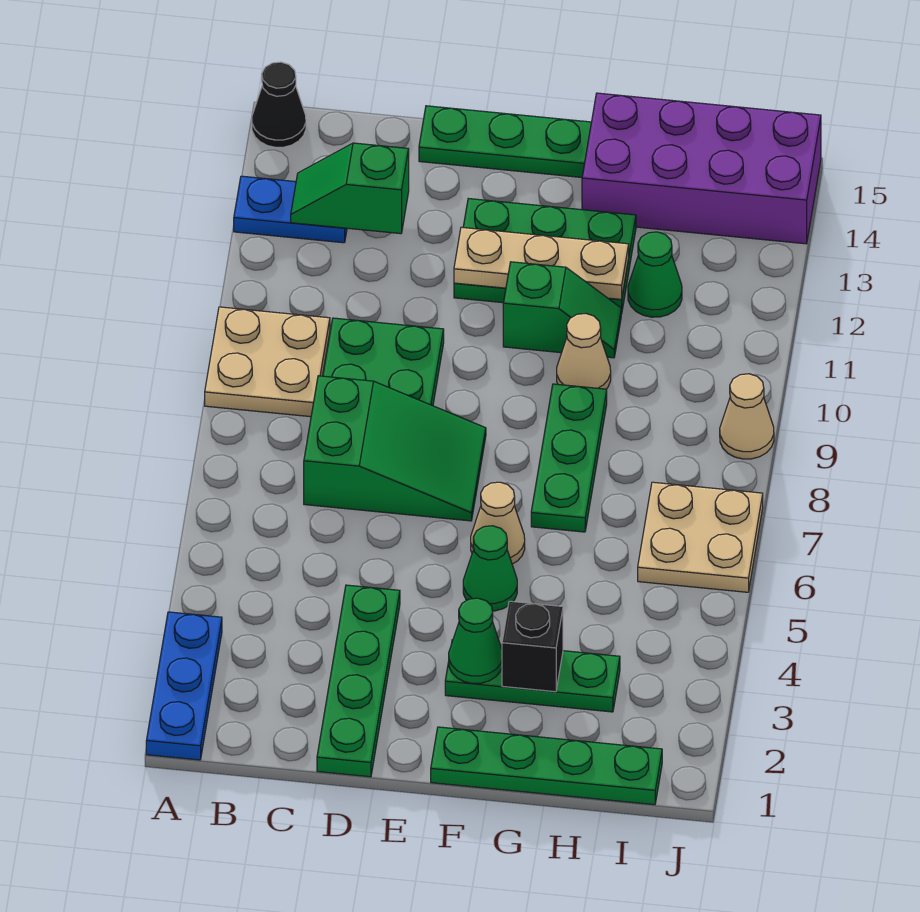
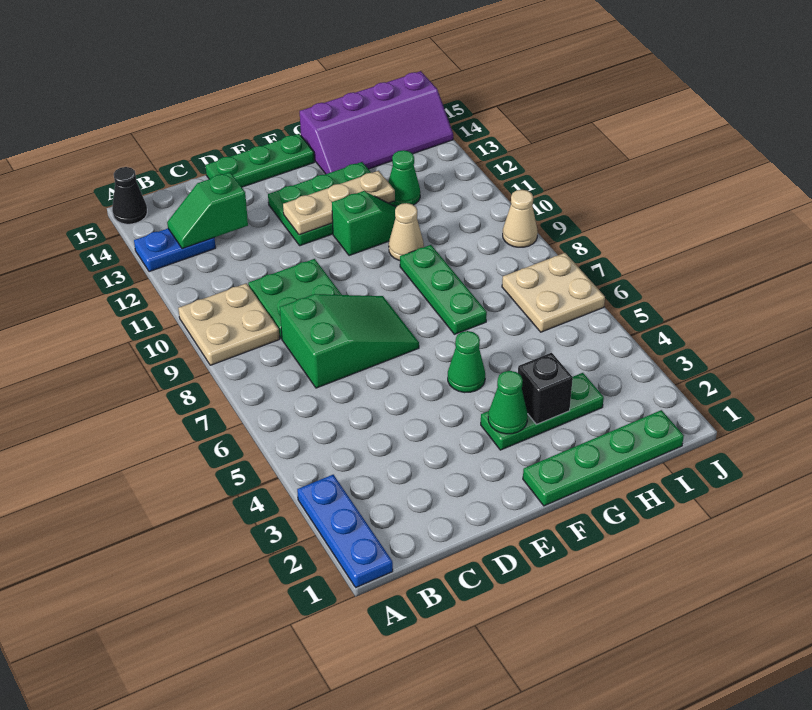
green 1x4 plate [317,585,400,777] -> none
tan 1x1 cone [471,482,525,564] -> none
purple 2x4 brick [582,93,821,244] -> purple 2x4 slope [300,71,453,174]

